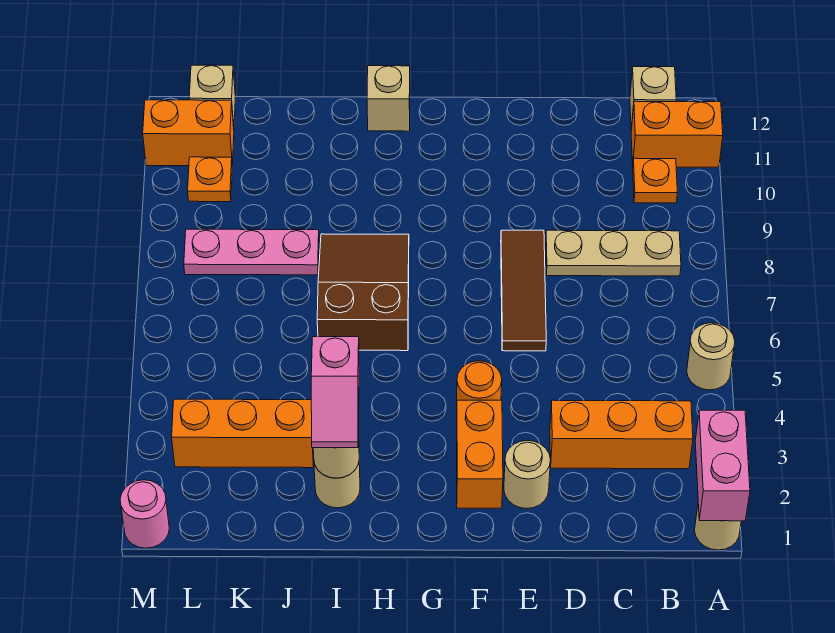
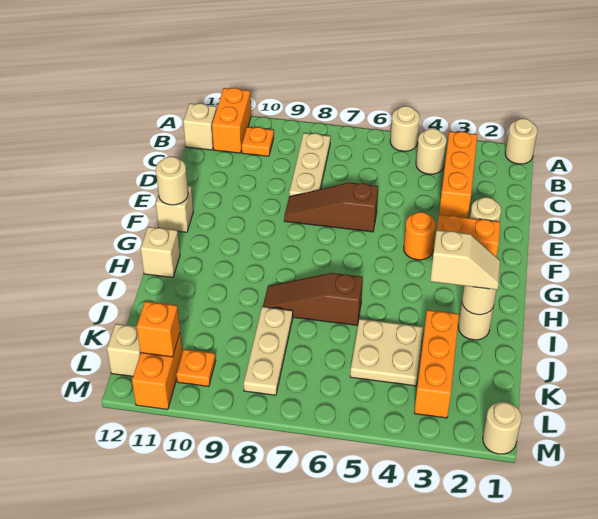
pink 1x2 brick [695,410,750,521] -> none
none -> tan 1x1 round brick [416,128,447,174]
brown 1x3 tile [501,230,546,351] -> brown 1x3 slope [284,182,378,232]
none -> tan 1x1 brick [156,186,193,232]
none -> tan 1x1 round brick [156,156,188,205]
brown 2x3 slope [317,234,409,351] -> brown 1x3 slope [263,273,363,325]
pink 1x2 slope [311,337,359,448] -> tan 1x2 slope [430,230,500,290]
none -> tan 2x2 plate [350,319,423,386]
pink 1x3 plate [184,229,319,275] -> tan 1x3 plate [244,307,293,395]
none -> orange 1x1 brick [137,301,180,357]
pink 1x1 round brick [120,480,169,548] -> tan 1x1 round brick [483,402,522,454]

